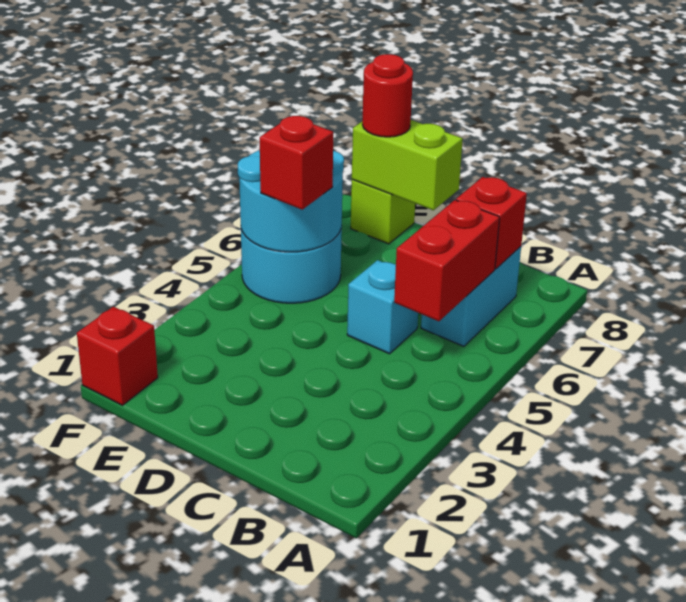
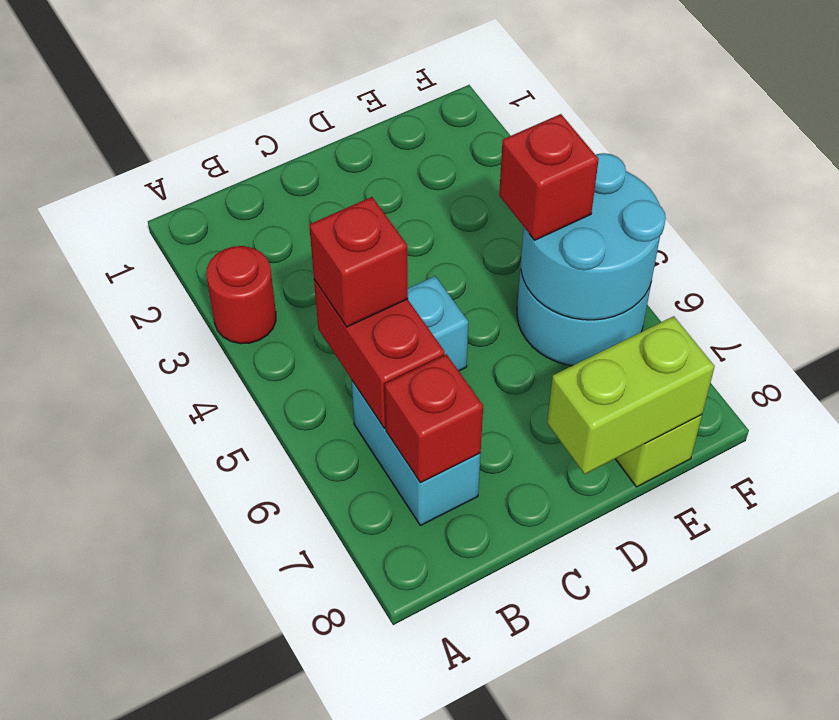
red 1x1 round brick [362,54,413,137] -> red 1x1 round brick moved to [206,246,276,344]
red 1x1 brick [77,307,158,405] -> red 1x1 brick moved to [309,197,408,327]

